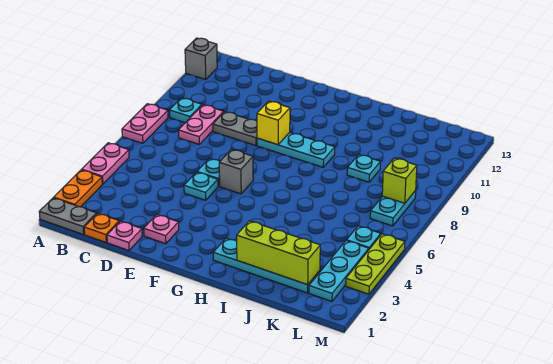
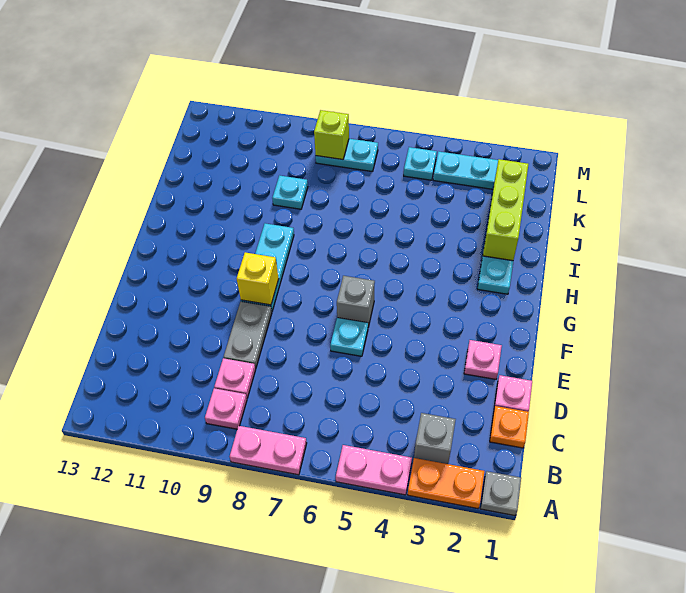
grey 1x2 plate [39,198,97,235] -> grey 1x1 plate [480,471,521,516]
grey 1x1 brick [185,38,217,79] -> grey 1x1 brick moved to [414,413,456,464]
cyan 1x1 plate [169,98,202,123] -> pink 1x1 plate [205,388,247,429]
pink 1x2 plate [178,105,224,144] -> pink 1x1 plate [214,358,256,398]
cyan 1x1 plate [184,172,218,200] -> none
lime 1x3 plate [346,234,405,294] -> none

